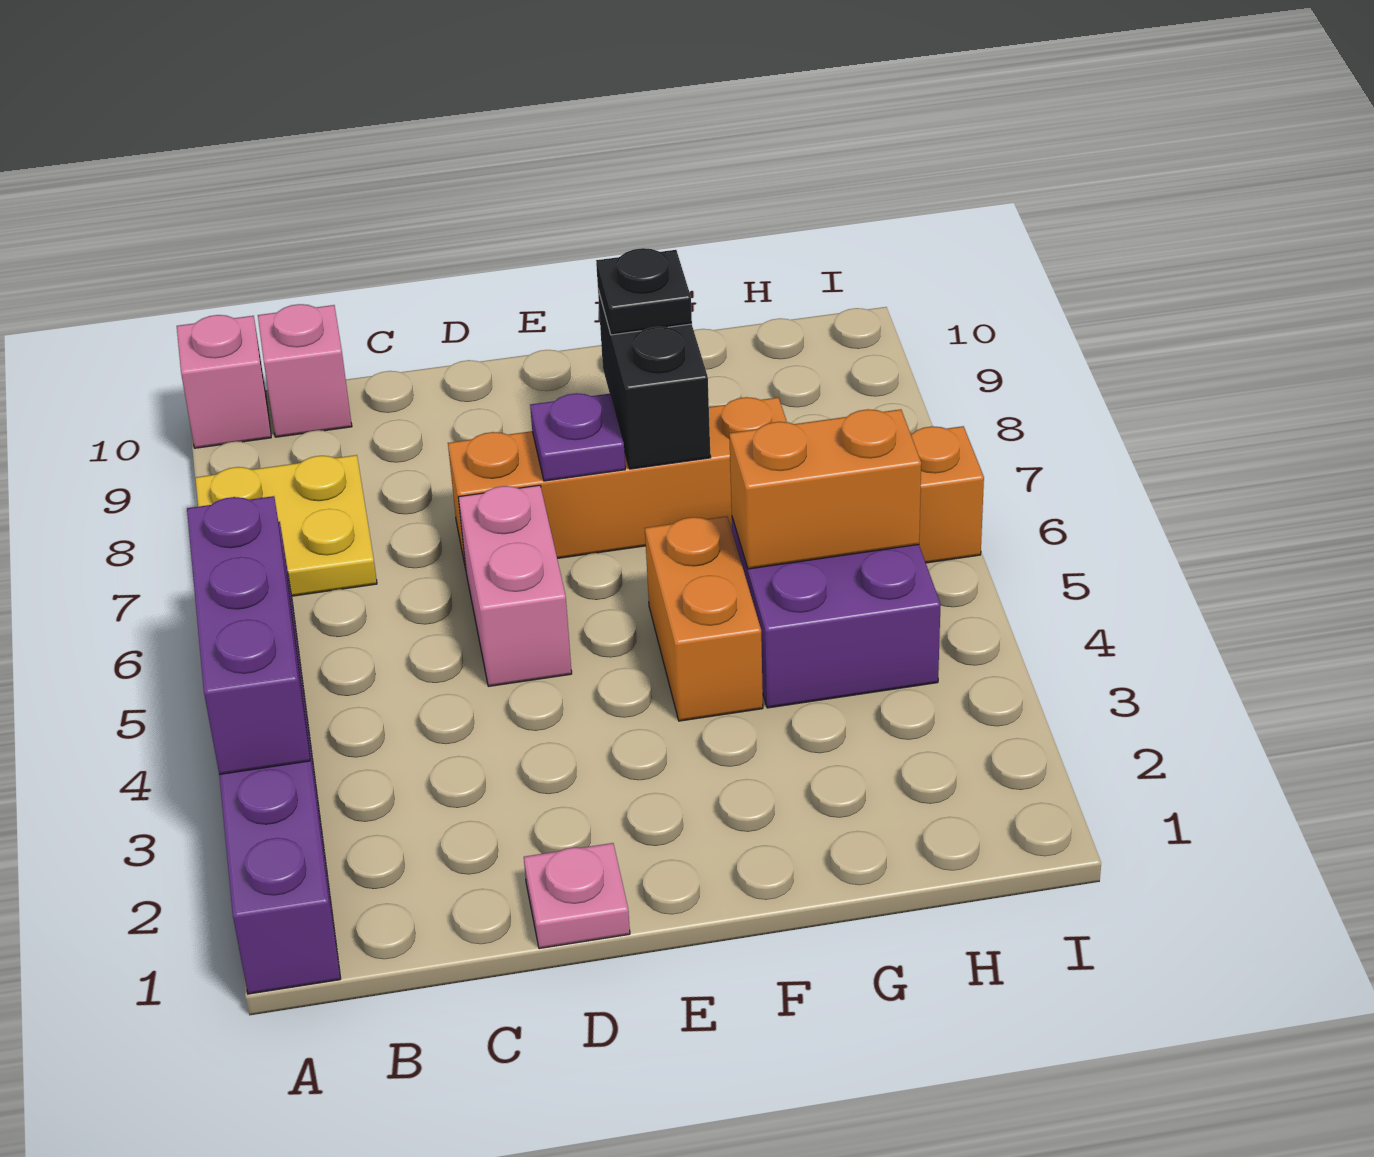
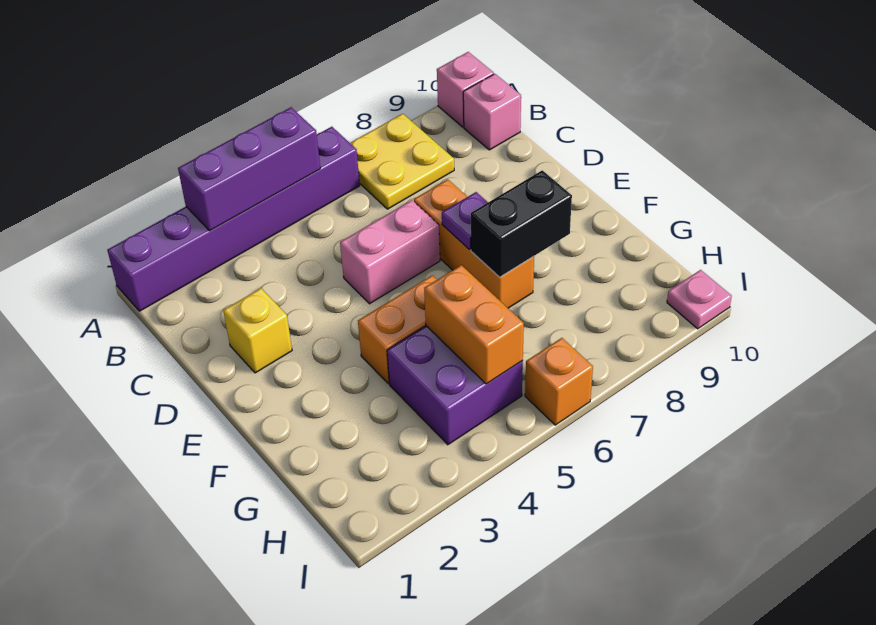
pink 1x1 plate [524,843,630,949] -> pink 1x1 plate moved to [667,270,732,329]
none -> yellow 1x1 brick [223,288,292,373]
orange 1x4 brick [448,397,787,569] -> orange 1x3 brick [414,179,534,308]
black 1x1 plate [596,248,692,335] -> none

